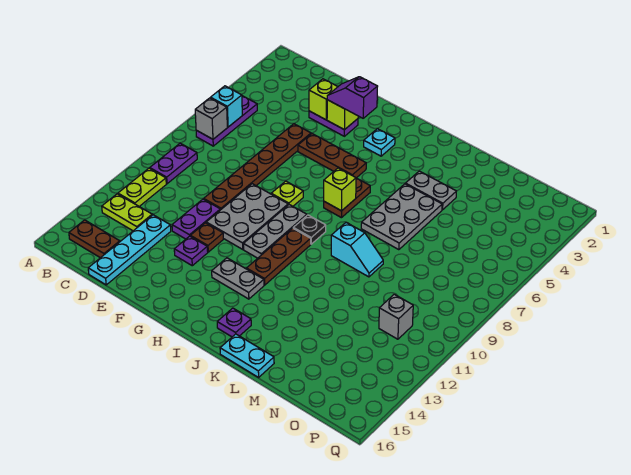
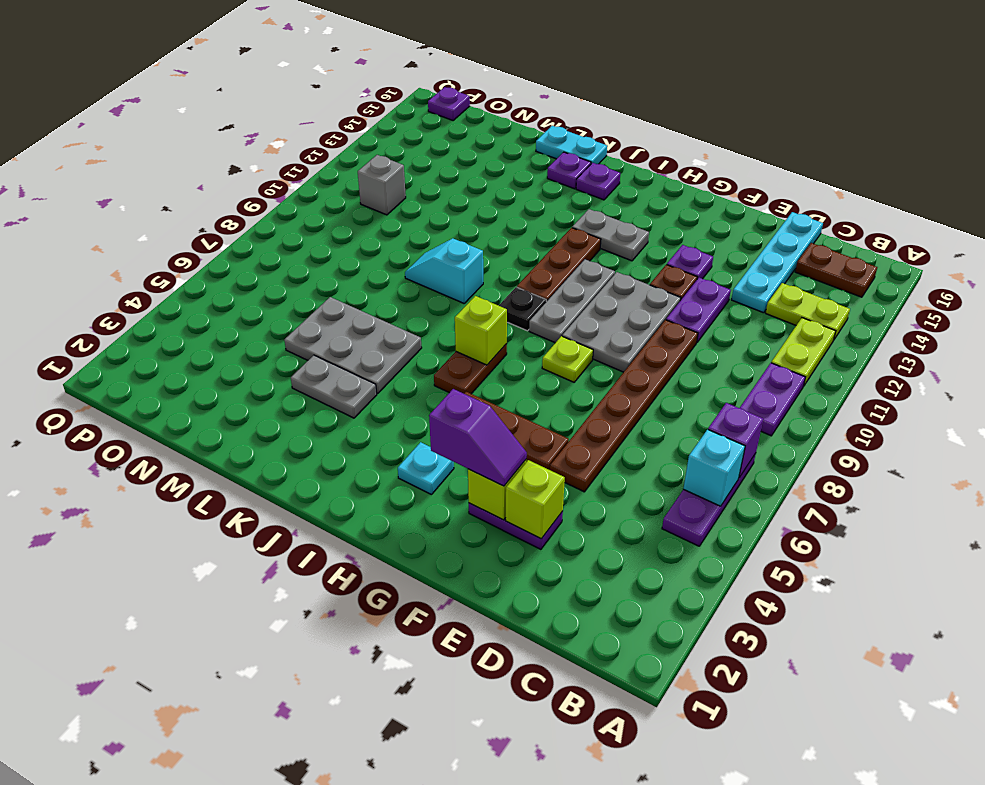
grey 1x1 brick [195,98,227,139] -> purple 1x1 brick [708,403,763,478]
grey 2x3 plate [361,184,442,250] -> grey 2x3 plate turned to [284,297,422,394]
none -> purple 1x1 plate [547,152,591,189]
none -> purple 1x1 plate [428,87,470,120]

